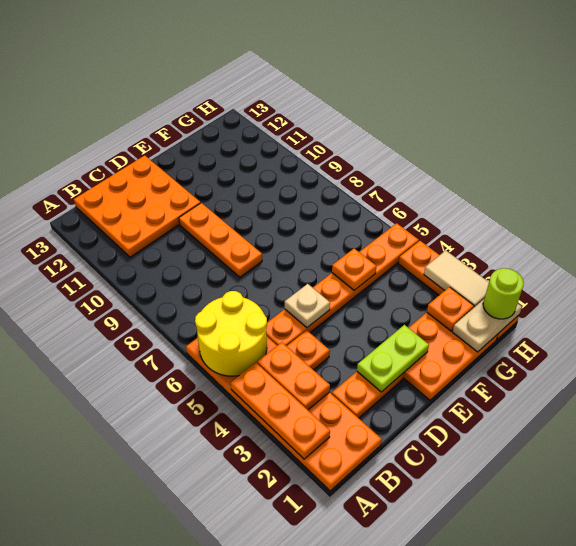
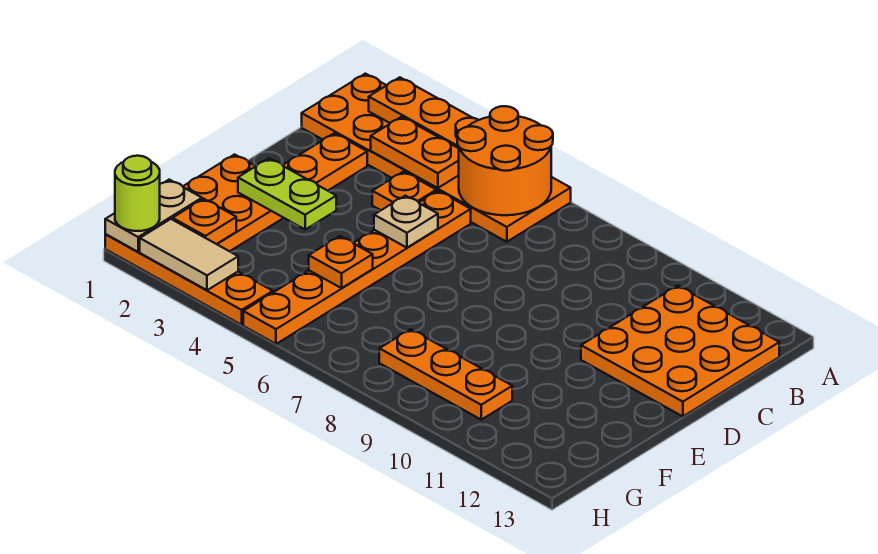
yellow 2x2 round brick [195,291,267,376] -> orange 2x2 round brick [457,106,553,215]
lime 1x2 plate [357,325,429,392] -> lime 1x2 plate turned to [238,158,336,229]
orange 1x3 plate [179,203,262,277] -> orange 1x3 plate moved to [379,329,512,420]

